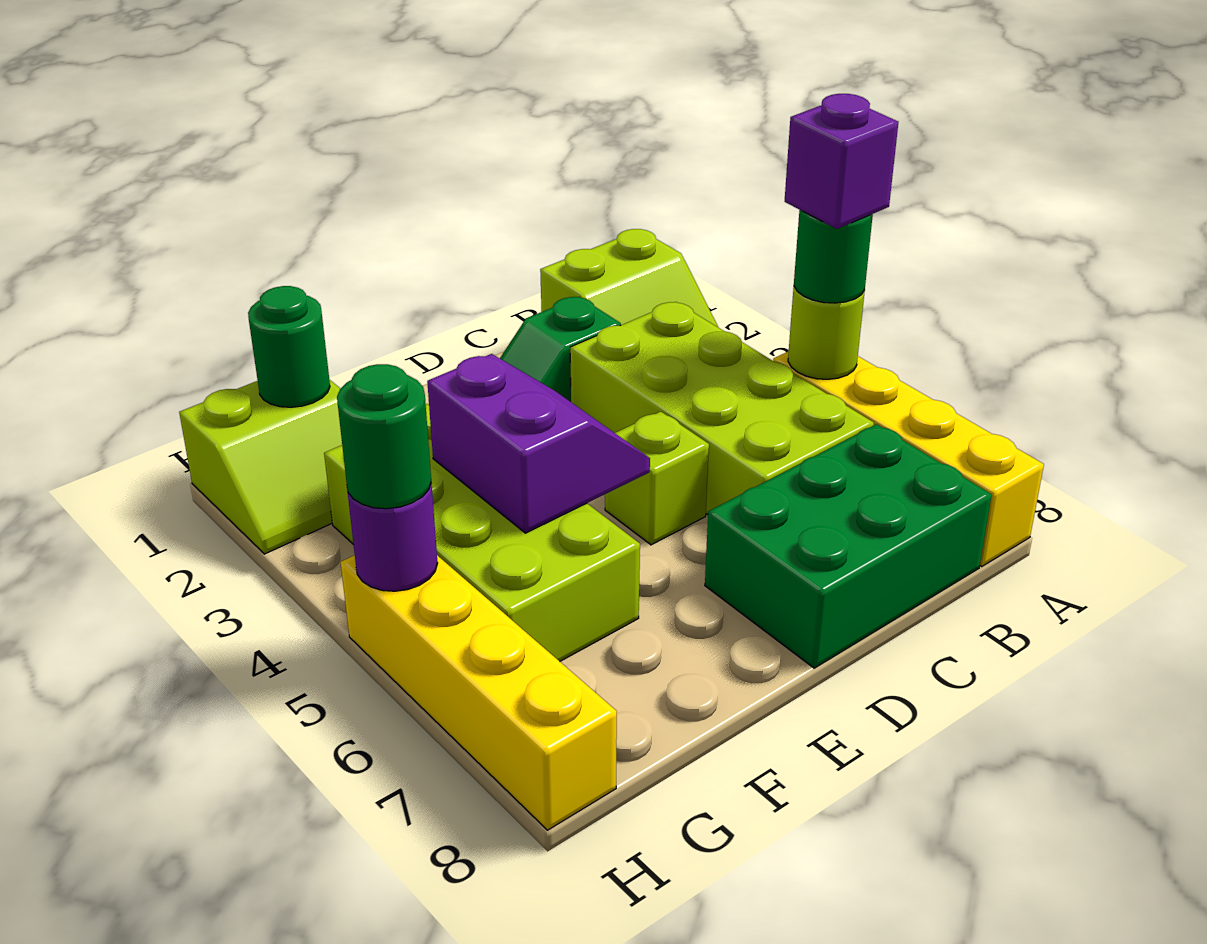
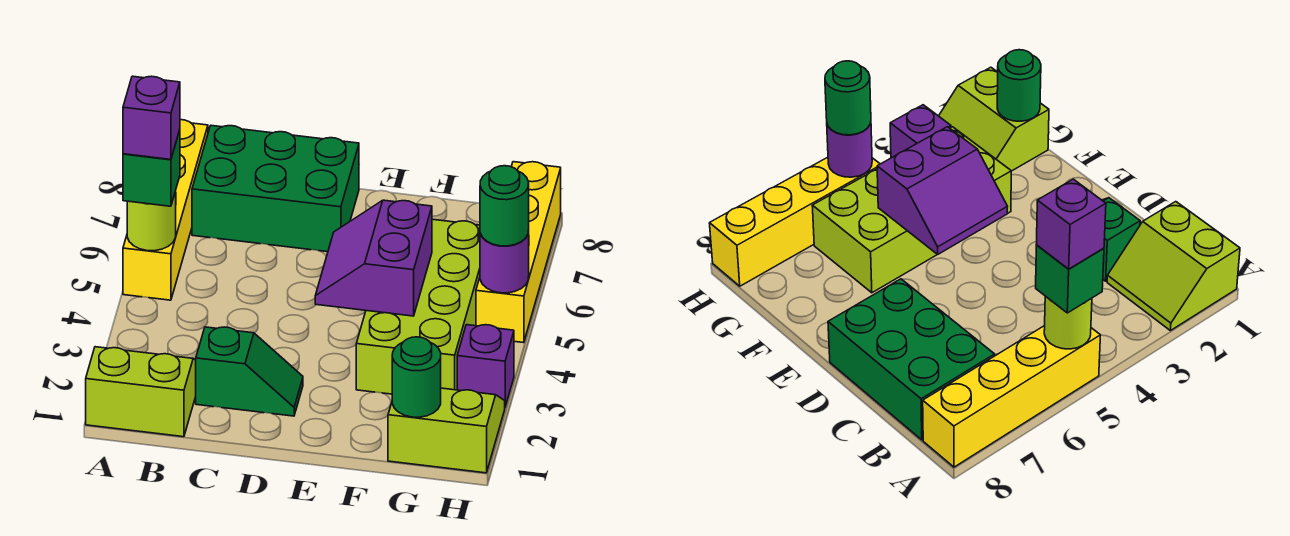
green 1x1 round brick [794,210,873,303] -> green 1x1 brick [123,130,180,206]
lime 2x4 brick [570,302,874,515] -> none
lime 1x1 brick [605,411,709,545] -> none
none -> purple 1x1 brick [457,325,514,407]

